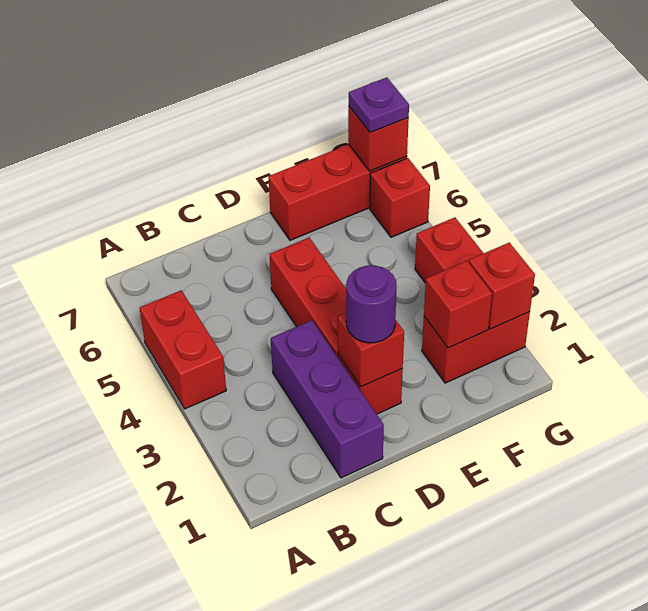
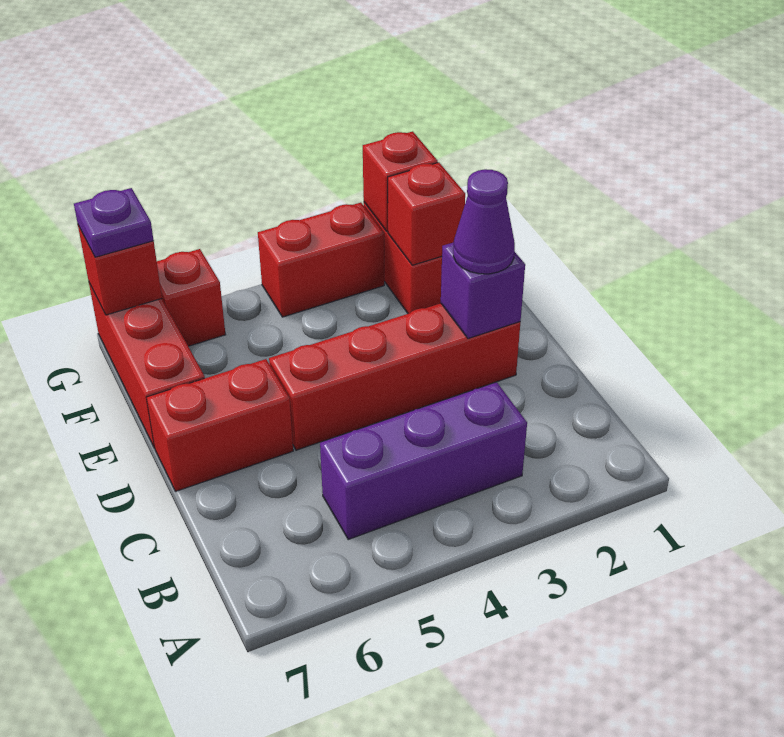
red 1x2 brick [140,290,226,409] -> red 1x2 brick moved to [147,359,293,491]
purple 1x3 brick [271,320,384,478] -> purple 1x3 brick moved to [320,382,527,539]
red 1x1 brick [338,313,404,387] -> purple 1x1 brick [441,242,525,339]
purple 1x1 round brick [346,265,397,343] -> purple 1x1 cone [453,169,515,274]

